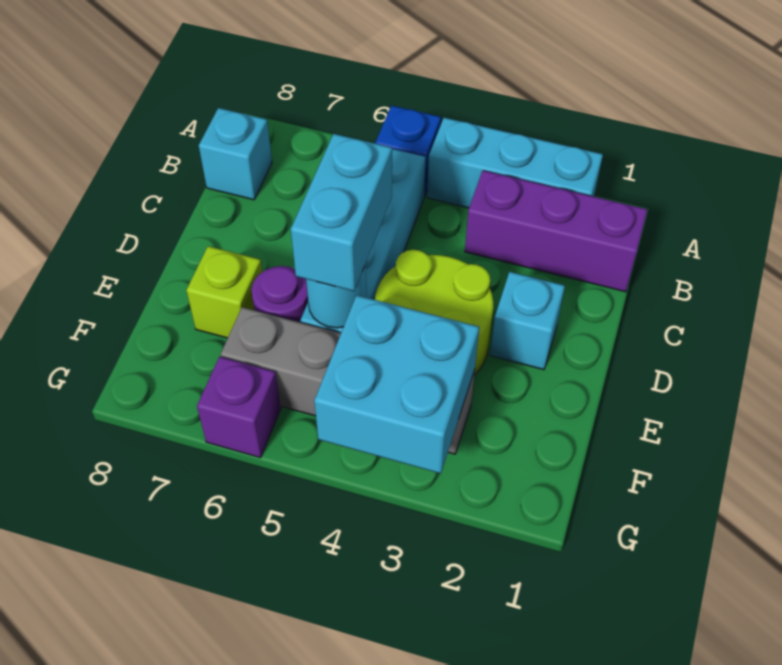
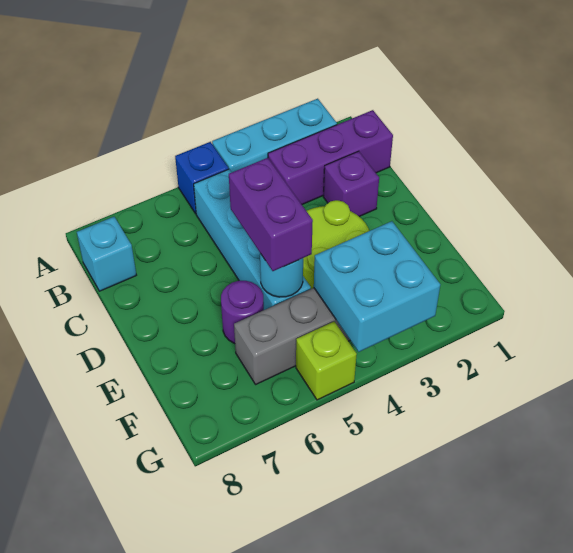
cyan 1x1 brick [490,272,565,370] -> none
cyan 1x2 brick [291,134,392,291] -> purple 1x2 brick [229,158,313,271]
lime 1x1 brick [186,246,262,338] -> lime 1x1 brick moved to [296,322,357,400]
purple 1x1 brick [197,357,281,458] -> purple 1x1 brick moved to [323,151,379,217]

